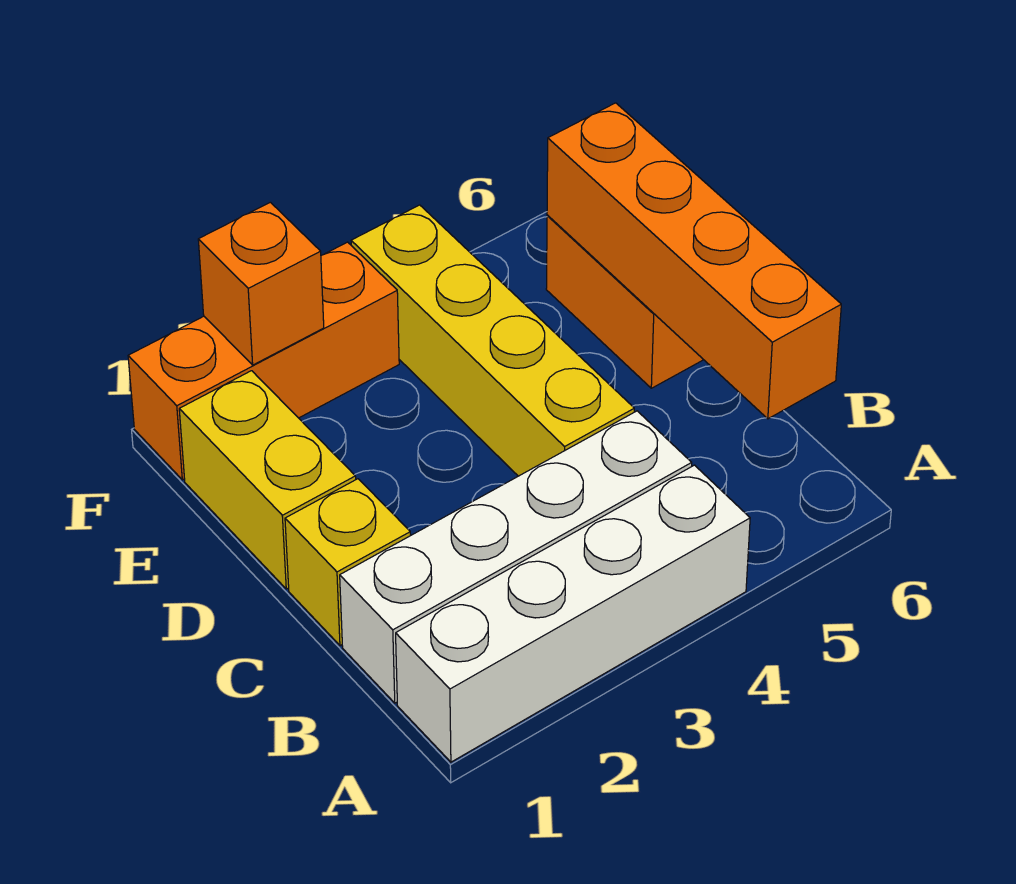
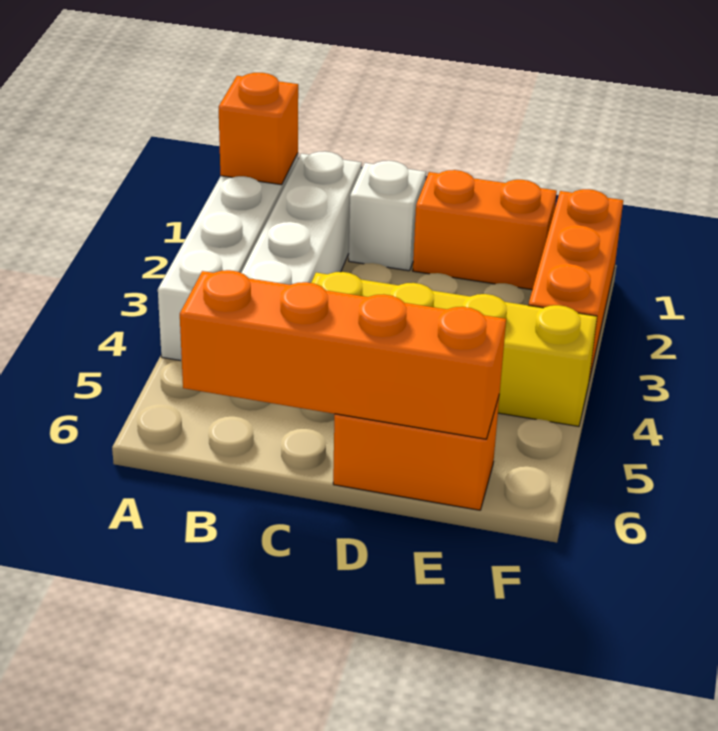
yellow 1x1 brick [285,479,411,645] -> white 1x1 brick [349,161,426,271]
yellow 1x2 brick [179,371,356,589] -> orange 1x2 brick [413,170,557,290]
orange 1x1 brick [198,202,324,365] -> orange 1x1 brick moved to [219,73,298,185]

